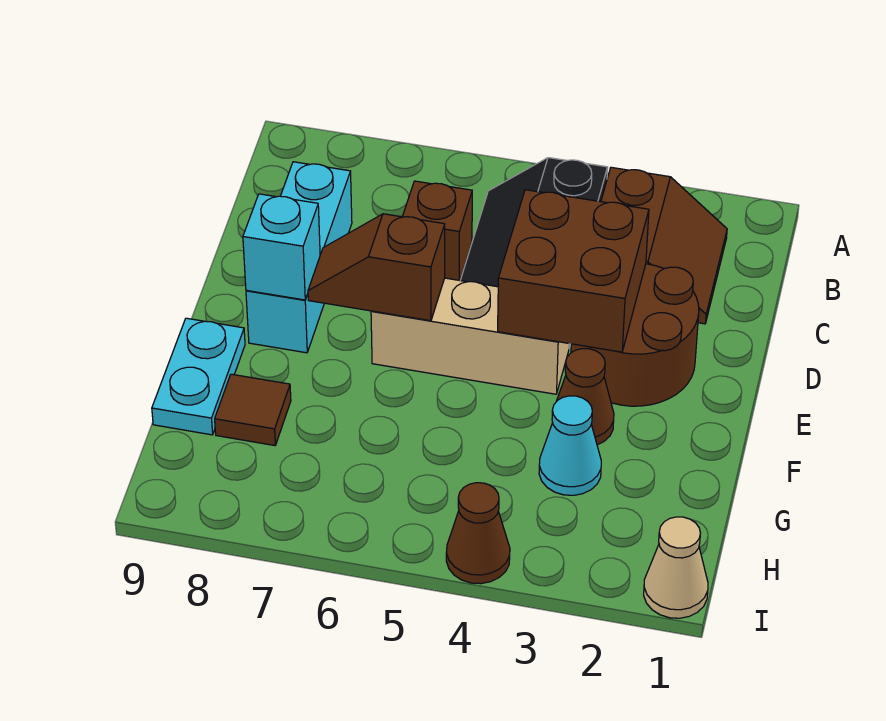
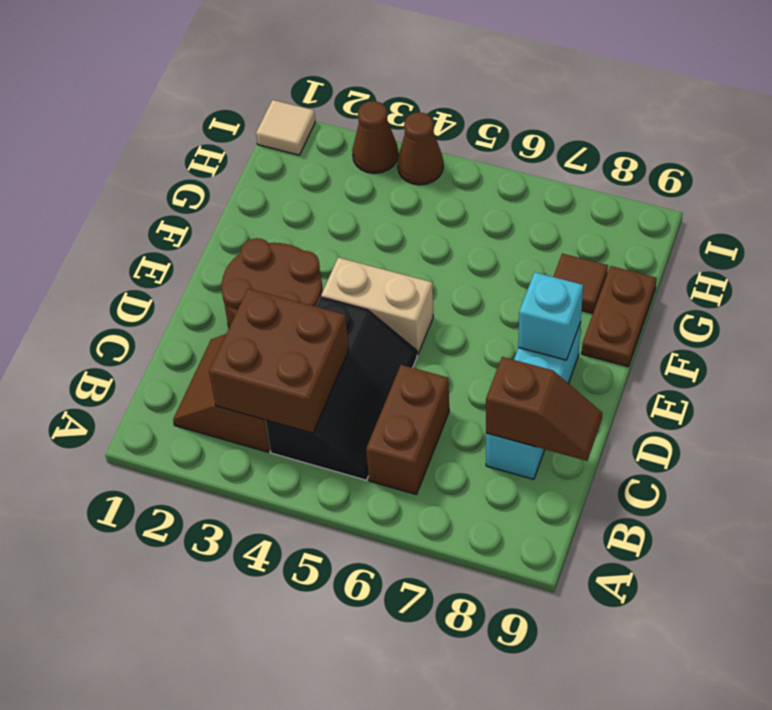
brown 1x1 brick [403,181,472,280] -> brown 1x2 brick [366,365,449,494]
brown 2x2 brick [498,190,649,352] -> brown 2x2 brick moved to [209,289,349,433]
tan 1x3 brick [371,278,569,394] -> tan 1x2 brick [321,258,433,355]
brown 1x2 slope [308,214,445,321] -> brown 1x2 slope moved to [486,357,602,461]
brown 1x1 cone [556,349,614,445] -> brown 1x1 cone moved to [352,101,398,173]
cyan 1x2 plate [152,318,245,435] -> brown 1x2 plate [582,266,657,367]
cyan 1x1 cone [539,396,601,495] -> none
tan 1x1 cone [644,517,708,618] -> tan 1x1 tile [256,100,315,155]

